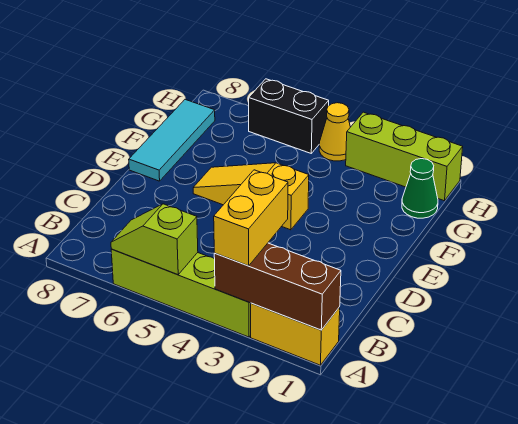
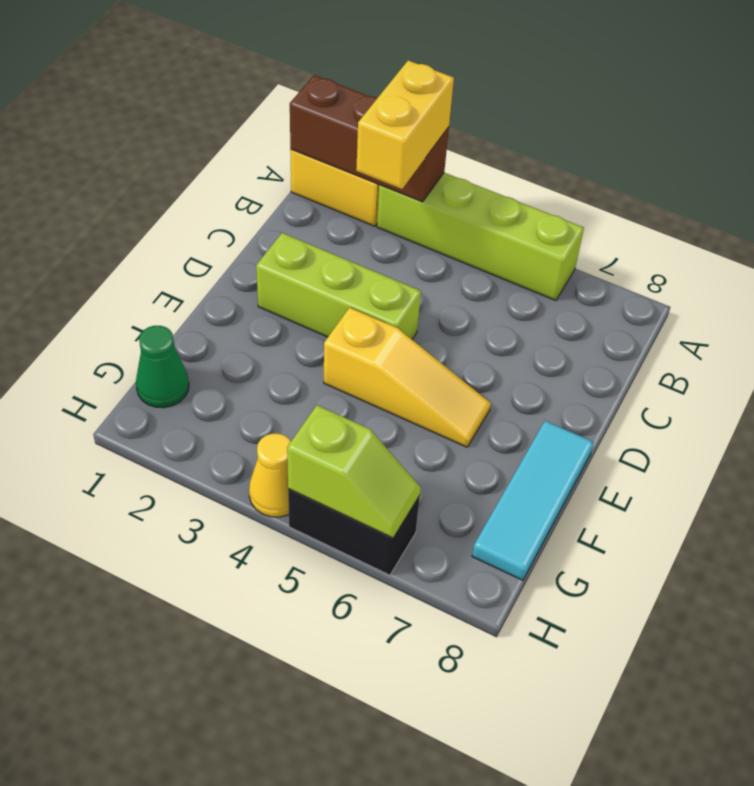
lime 1x2 slope [111,204,198,275] -> lime 1x2 slope moved to [287,405,421,538]
lime 1x3 brick [346,112,463,201] -> lime 1x3 brick moved to [256,233,421,339]

